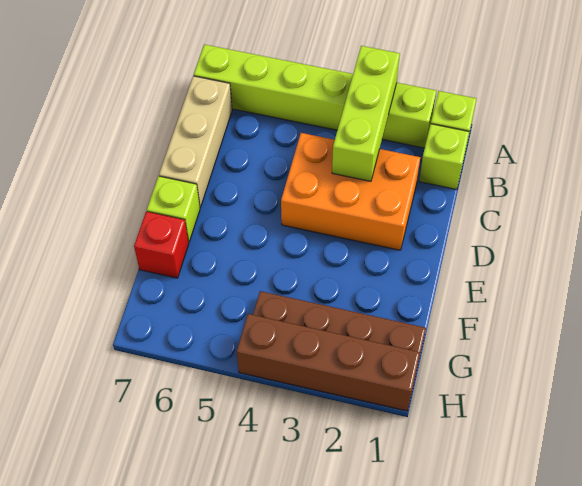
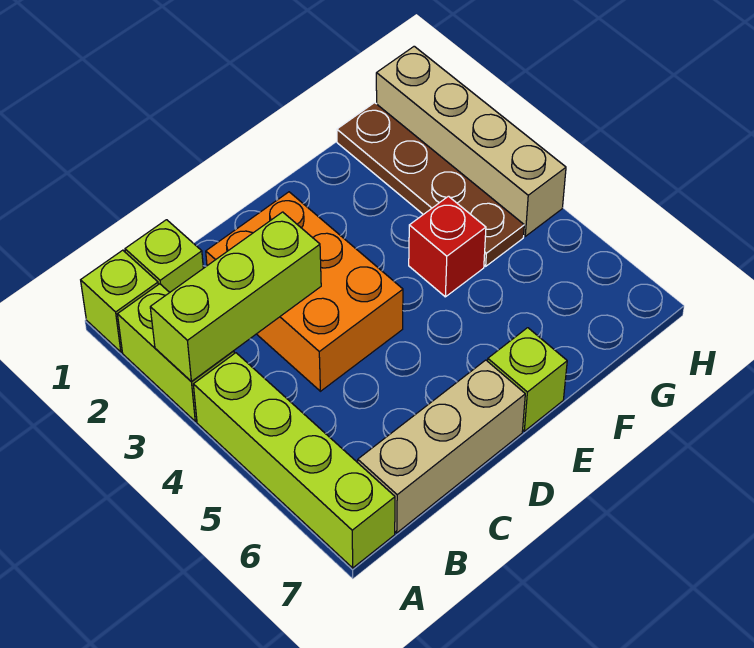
red 1x1 brick [134,212,189,278] -> red 1x1 brick moved to [409,196,486,297]
brown 1x4 brick [237,314,420,411] -> tan 1x4 brick [376,46,566,236]

